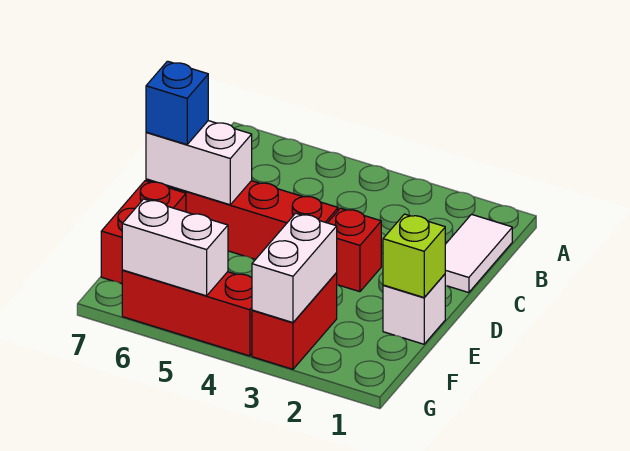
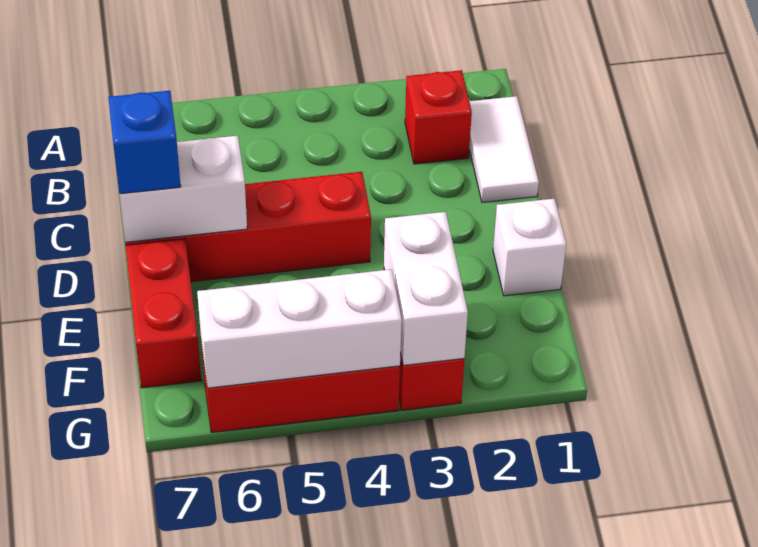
red 1x1 brick [328,208,381,292] -> red 1x1 brick moved to [405,70,472,164]
lime 1x1 brick [383,214,445,297] -> none
white 1x2 brick [122,199,228,296] -> white 1x3 brick [197,269,402,388]

